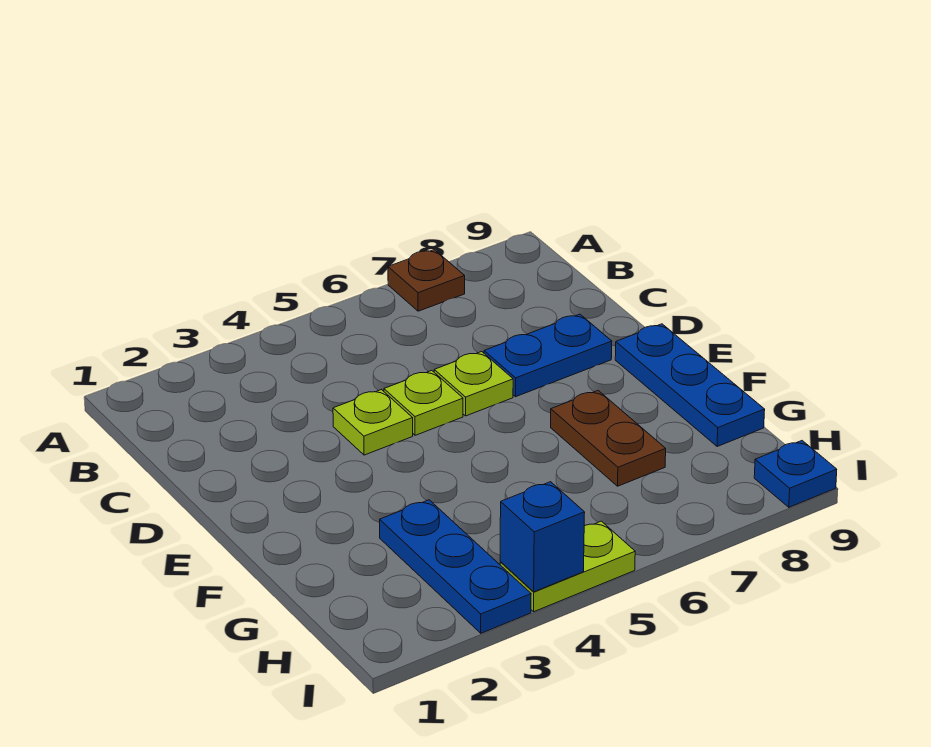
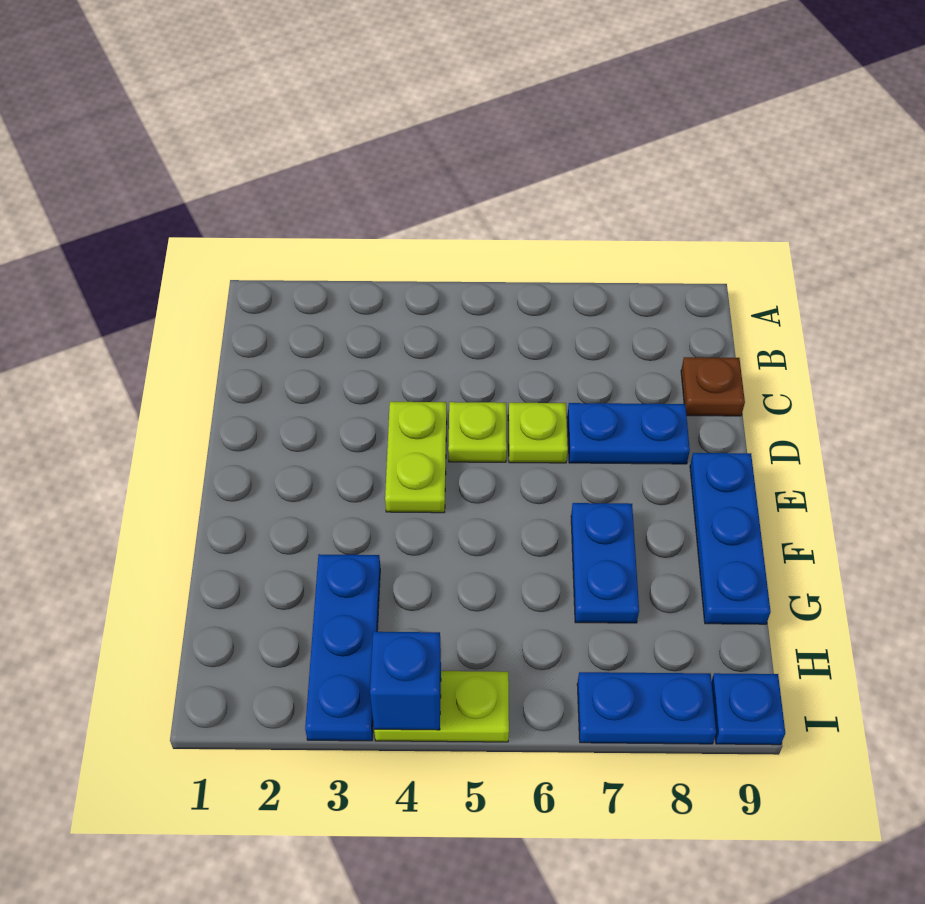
brown 1x1 plate [388,250,465,311] -> brown 1x1 plate moved to [681,357,745,416]
lime 1x1 plate [333,390,413,455] -> lime 1x2 plate [385,402,447,513]
brown 1x2 plate [551,391,666,486] -> blue 1x2 plate [571,503,639,623]
none -> blue 1x2 plate [577,672,716,744]

